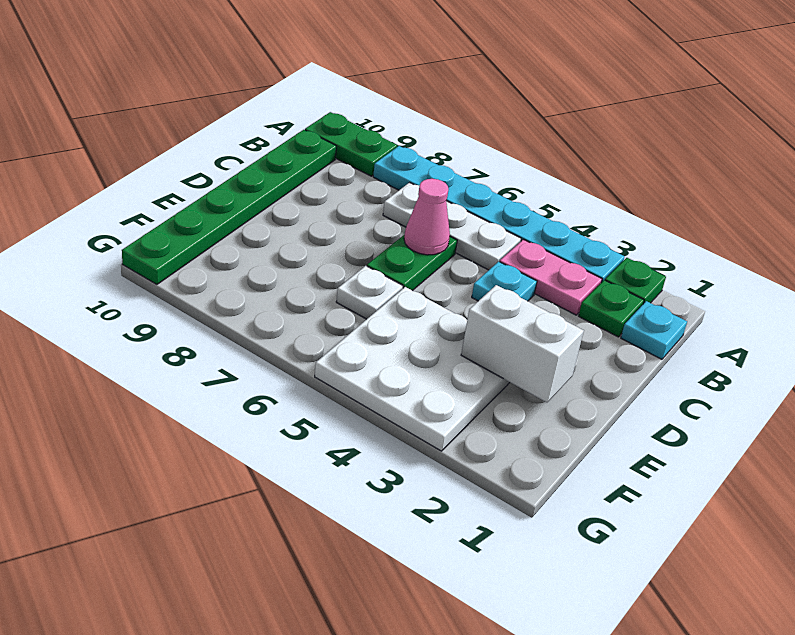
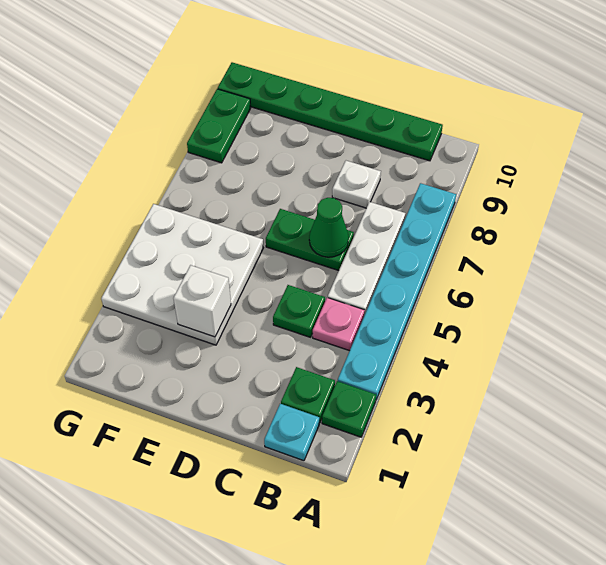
green 1x2 plate [305,112,397,176] -> green 1x2 plate moved to [187,89,251,163]
pink 1x2 plate [500,240,602,315] -> pink 1x1 plate [313,298,365,351]
cyan 1x1 plate [472,262,537,301] -> green 1x1 plate [273,285,325,337]
pink 1x1 cone [404,179,450,255] -> green 1x1 cone [309,198,349,257]
white 1x2 brick [461,285,584,402] -> white 1x1 brick [173,265,231,337]
white 1x1 plate [336,266,403,319] -> white 1x1 plate moved to [332,161,381,208]

